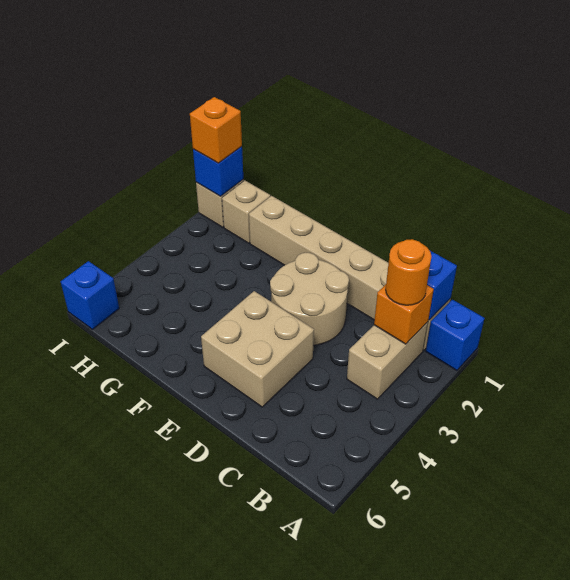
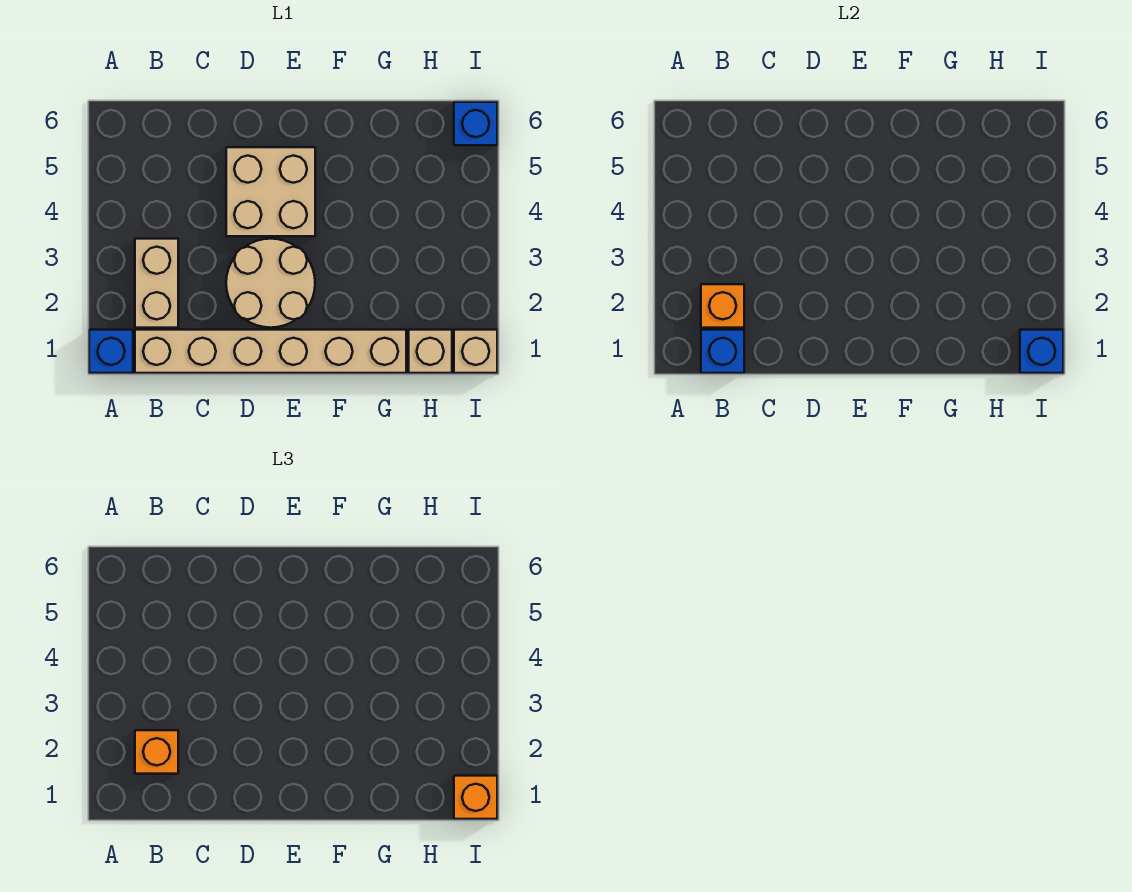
orange 1x1 round brick [386,239,432,305] -> orange 1x1 brick [135,730,178,774]

